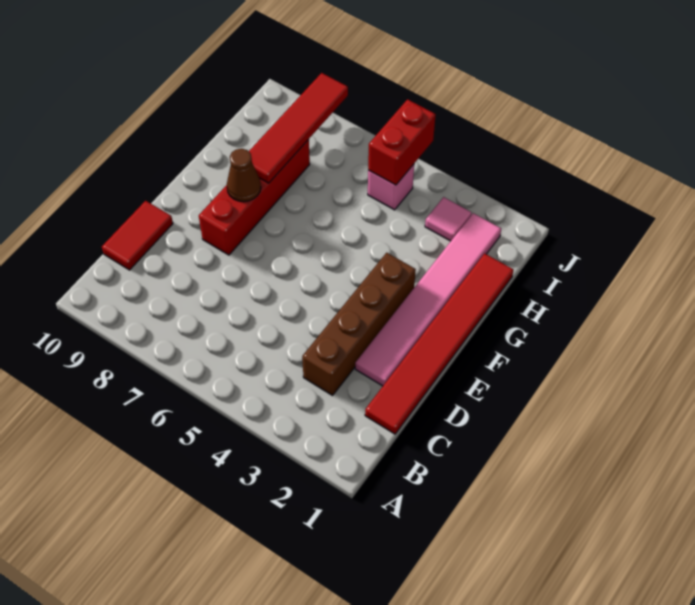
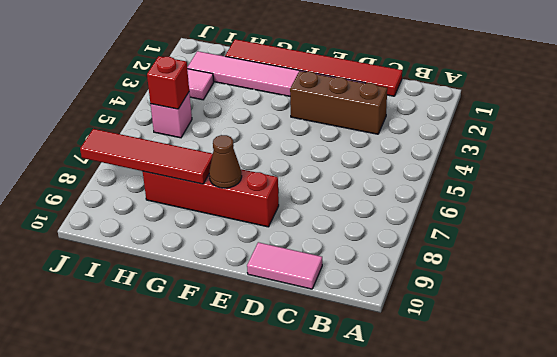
brown 1x4 brick [302,253,416,395] -> brown 1x3 brick [290,71,387,134]
red 1x2 tile [102,201,173,270] -> pink 1x2 tile [247,242,322,289]
red 1x2 brick [368,99,436,185] -> red 1x1 brick [147,56,189,109]

